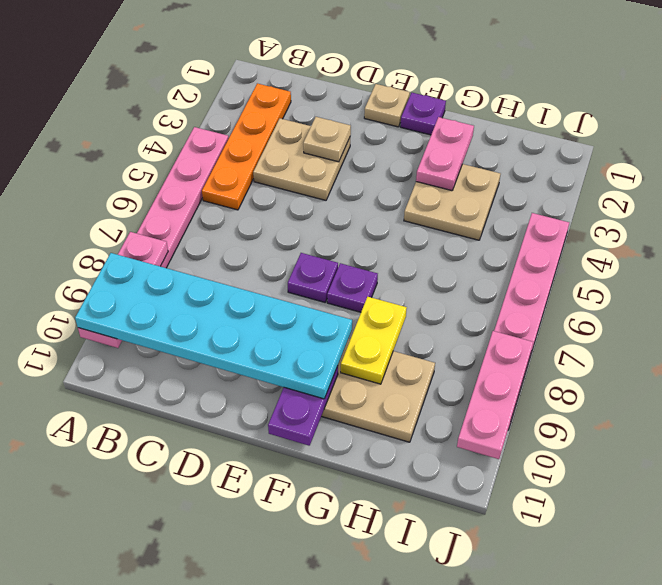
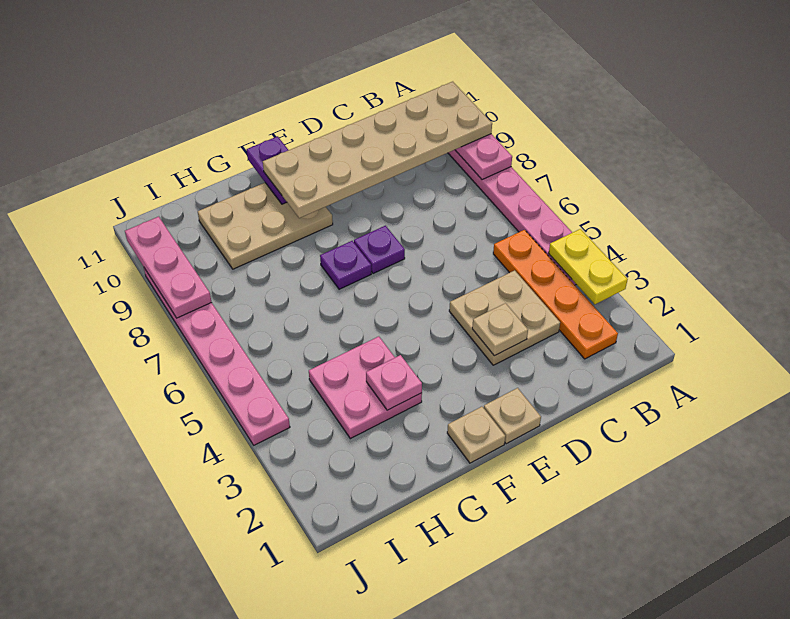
cyan 2x6 plate [75,253,352,399] -> tan 2x6 plate [263,82,492,218]
purple 1x1 plate [400,93,446,135] -> tan 1x1 plate [447,407,505,463]
pink 1x2 plate [416,117,474,191] -> pink 1x1 plate [366,355,422,410]
tan 2x2 plate [404,164,500,240] -> pink 2x2 plate [309,336,422,439]
yellow 1x2 plate [341,297,407,384] -> yellow 1x2 plate moved to [549,229,628,304]

